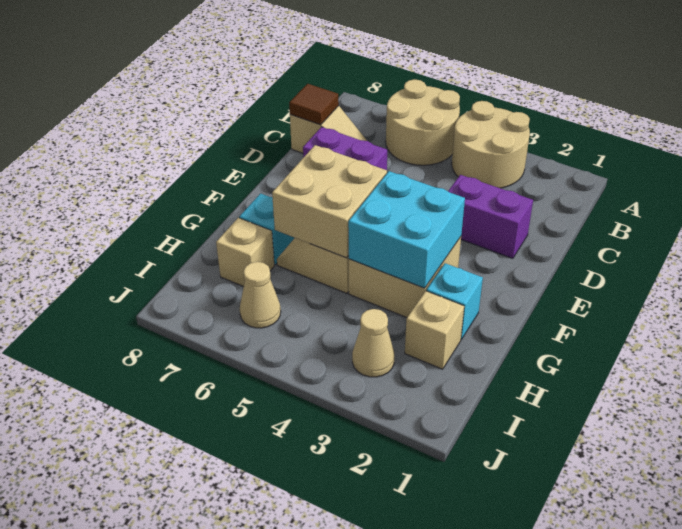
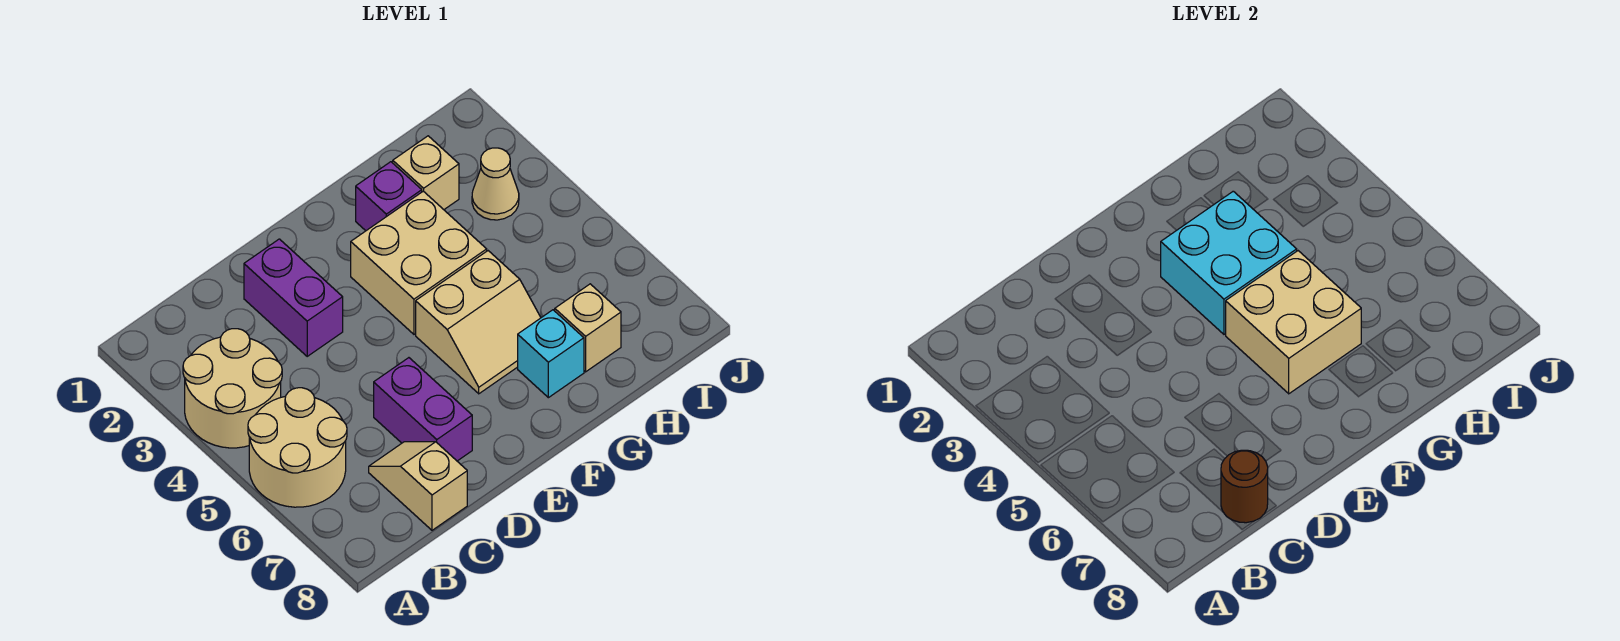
brown 1x1 tile [289,84,339,125] -> brown 1x1 round brick [1221,450,1268,523]
cyan 1x1 brick [427,263,483,339] -> purple 1x1 brick [356,162,422,231]
tan 1x1 cone [240,262,281,328] -> none

